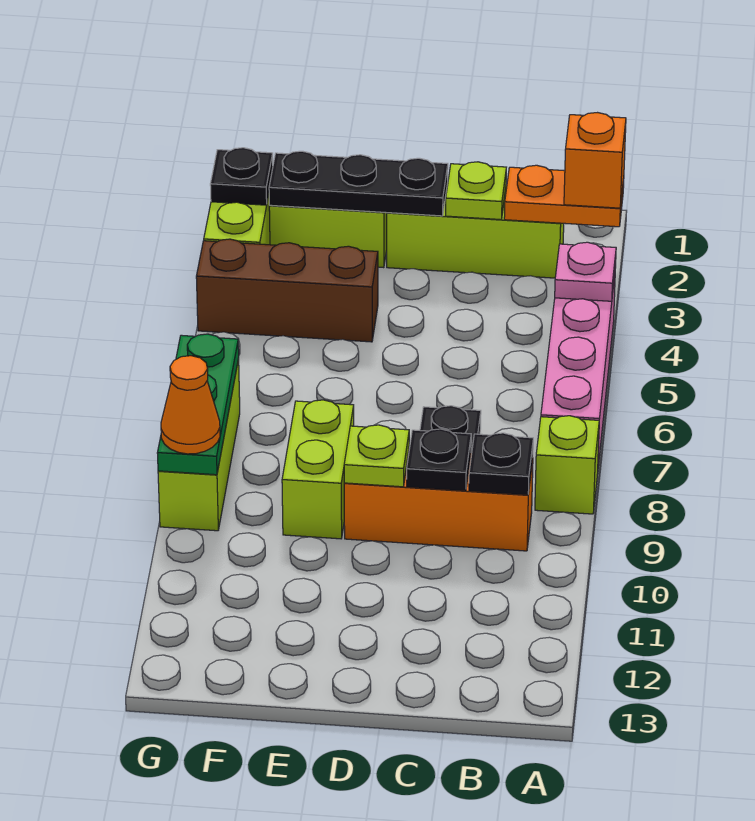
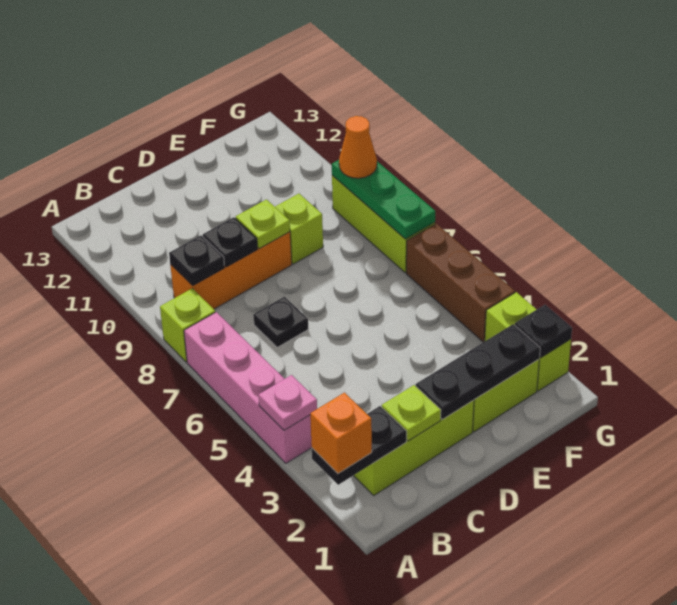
orange 1x2 plate [504,165,624,227] -> black 1x2 plate [312,406,407,485]
brown 1x3 brick [196,239,378,342] -> brown 1x3 brick turned to [406,224,515,342]
lime 1x2 brick [282,400,354,539] -> lime 1x1 brick [275,194,323,264]

